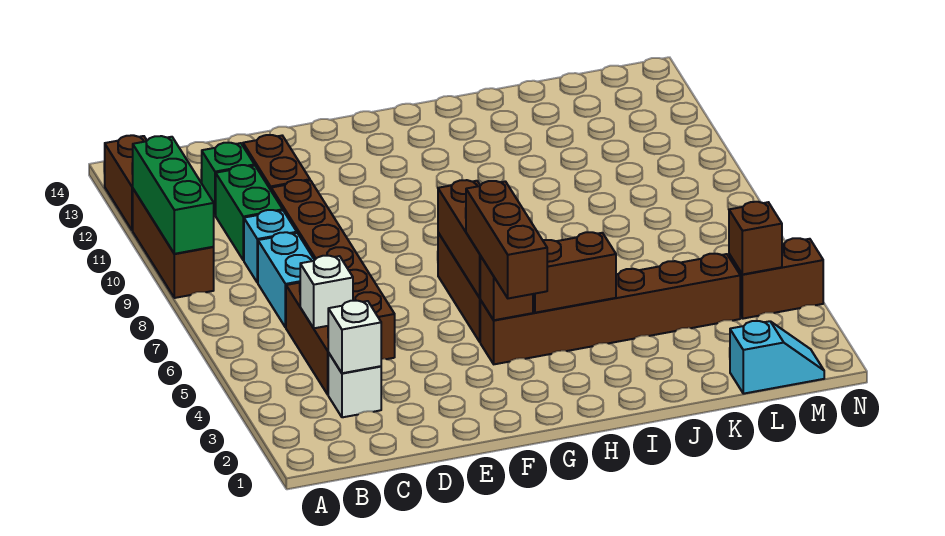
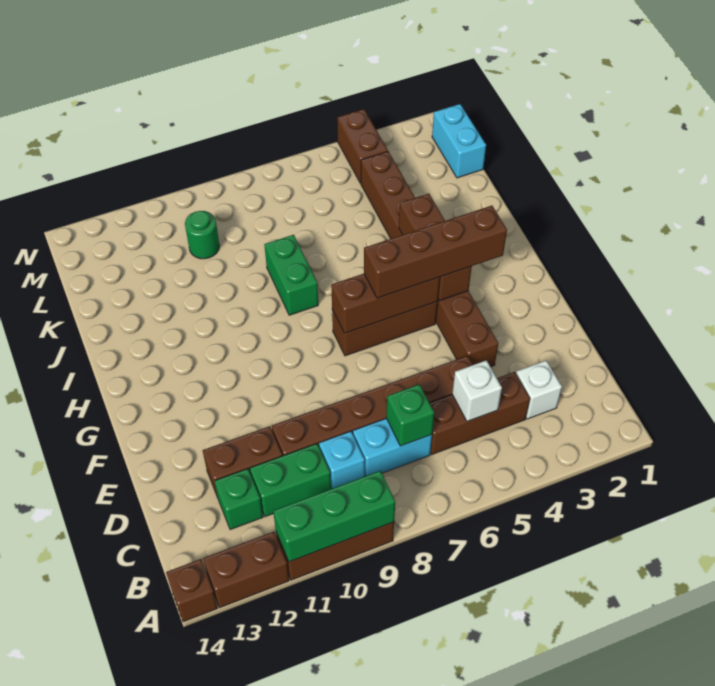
white 1x1 brick [328,300,381,373] -> none
none -> green 1x1 brick [386,384,434,446]
brown 1x3 brick [466,181,547,298] -> brown 1x4 brick [364,206,507,298]
brown 1x6 brick [480,253,740,364] -> brown 1x8 brick [361,152,498,367]
none -> green 1x2 brick [264,235,318,315]
cyan 1x2 slope [730,321,824,394] -> cyan 1x2 brick [432,104,486,178]
none -> green 1x1 round brick [185,211,220,259]
brown 1x1 brick [729,202,782,274] -> brown 1x1 brick moved to [166,559,217,622]

